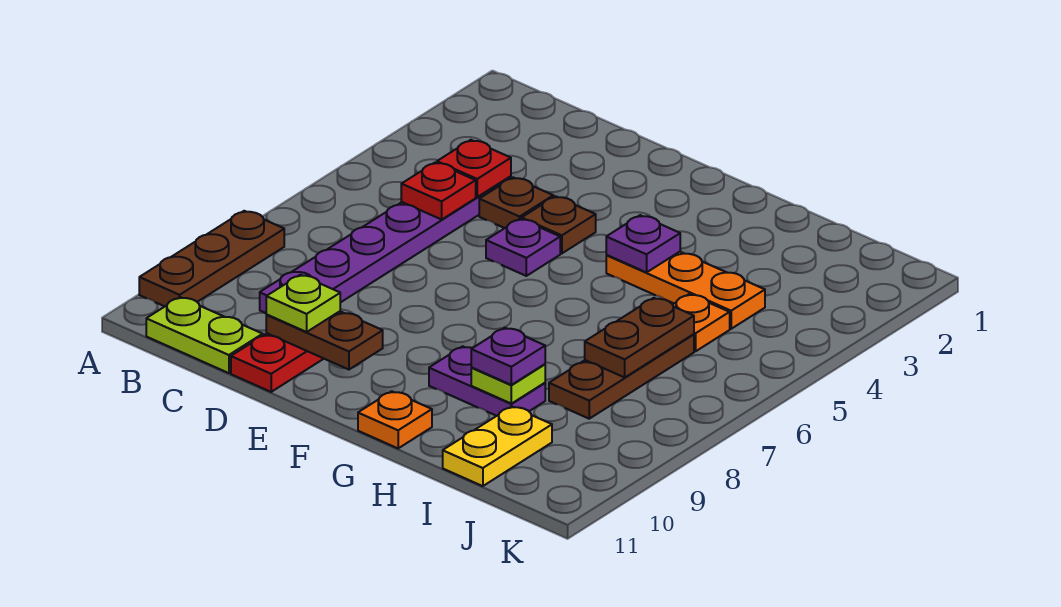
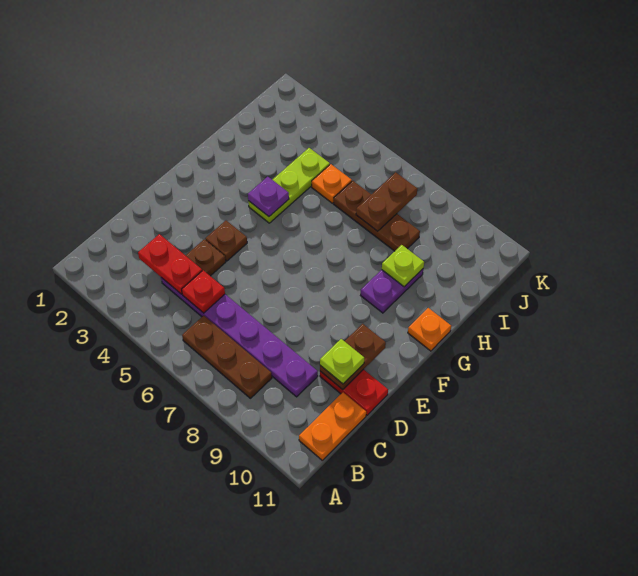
brown 1x3 plate [139,211,284,307] -> brown 1x3 plate moved to [182,316,272,398]
lime 1x2 plate [146,297,263,373] -> orange 1x2 plate [299,392,366,460]
red 1x1 plate [437,140,511,197] -> red 1x2 plate [138,234,202,294]
purple 1x1 plate [486,219,560,276] -> none
orange 1x3 plate [606,252,765,329] -> lime 1x3 plate [248,148,330,223]
purple 1x1 plate [471,328,545,385] -> none
brown 1x2 plate [585,298,694,377] -> brown 1x2 plate turned to [356,172,417,231]
yellow 1x2 plate [443,406,552,486] -> none

